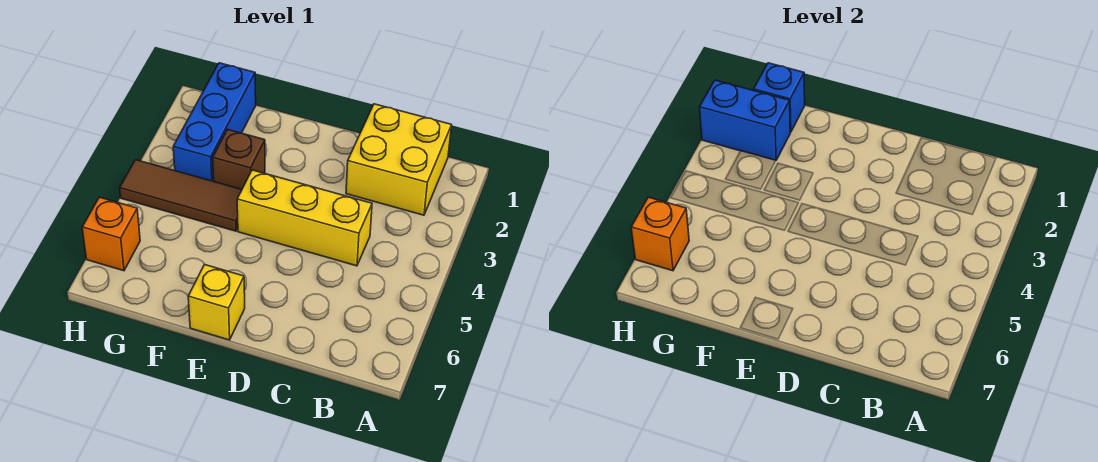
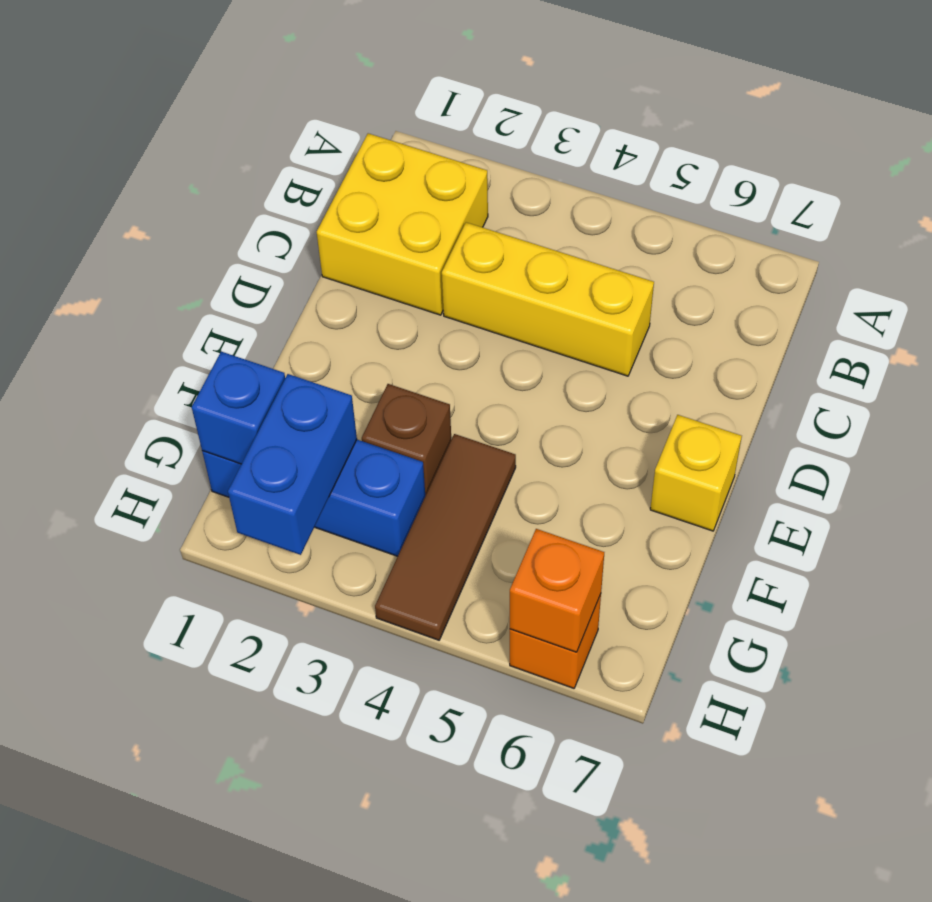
yellow 1x3 brick [237,170,372,266] -> yellow 1x3 brick turned to [442,222,654,376]

